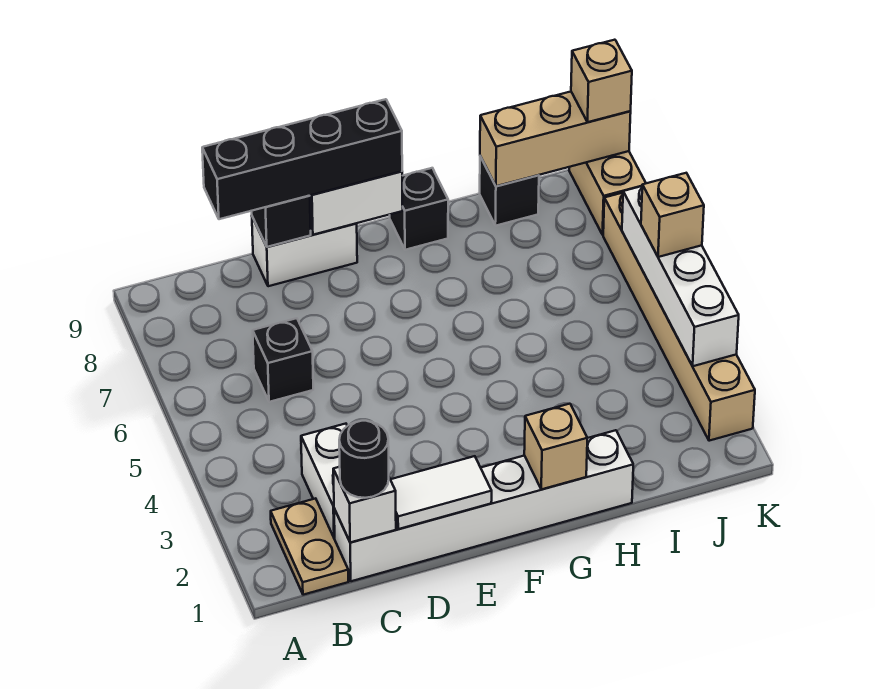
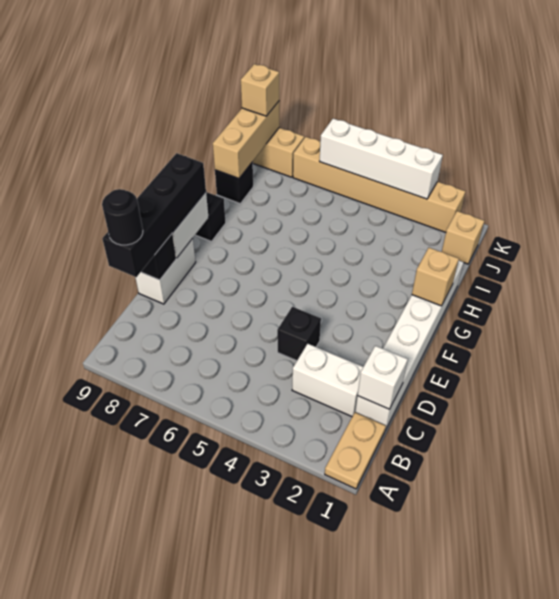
tan 1x2 plate [271,498,349,595] -> tan 1x2 plate turned to [325,412,386,489]
black 1x1 round brick [339,421,389,498] -> black 1x1 round brick moved to [102,189,143,245]
black 1x1 brick [253,318,313,402] -> black 1x1 brick moved to [277,307,321,361]
white 1x2 tile [390,456,492,529] -> none
tan 1x1 brick [641,173,704,257] -> tan 1x1 brick moved to [442,211,484,264]

